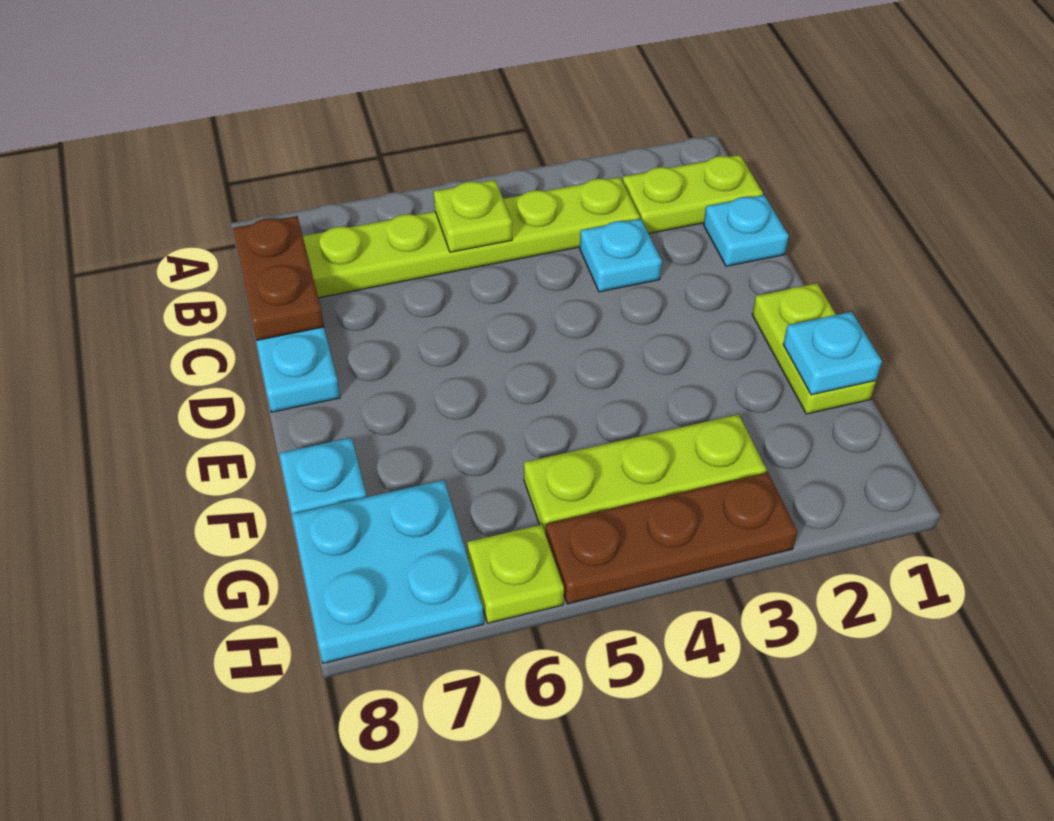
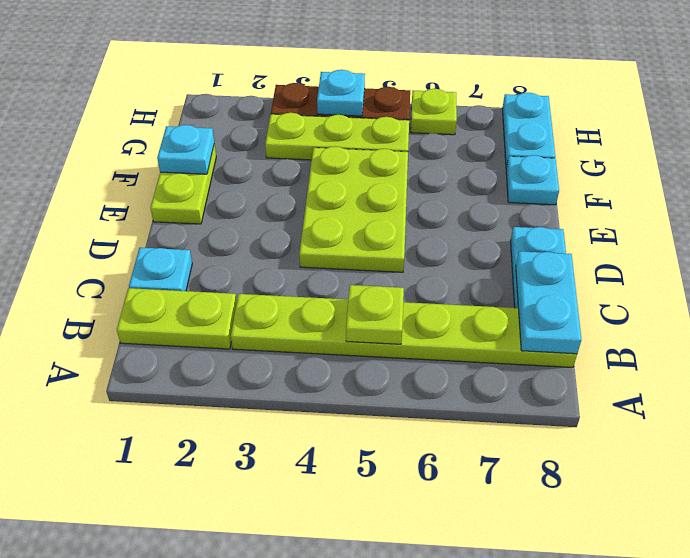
brown 1x2 plate [233,216,324,341] -> cyan 1x2 plate [516,251,582,354]
cyan 1x1 plate [580,219,662,292] -> cyan 1x1 plate moved to [317,70,365,116]
none -> lime 2x3 plate [299,147,408,272]
cyan 2x2 plate [292,480,484,663] -> cyan 1x2 plate [502,93,555,168]

